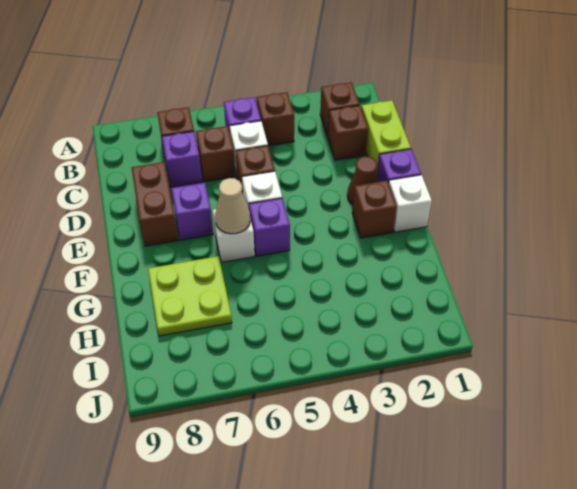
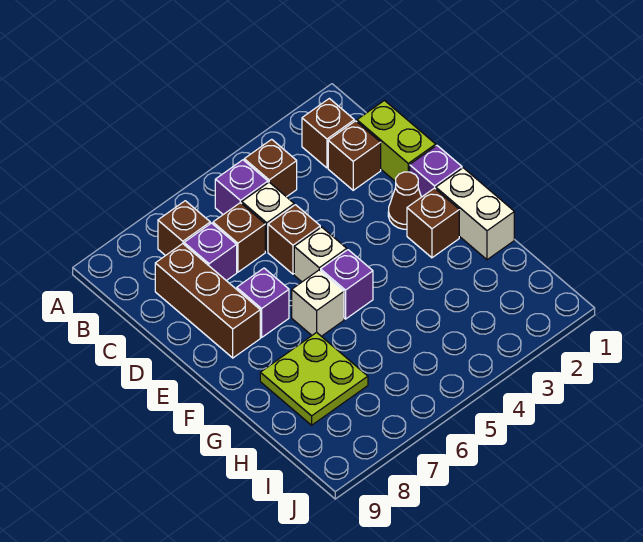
brown 1x2 brick [132,162,178,246] -> brown 1x3 brick [155,244,260,358]
white 1x1 brick [389,175,432,232] -> white 1x2 brick [436,168,514,260]
tan 1x1 cone [215,178,250,234] -> none

